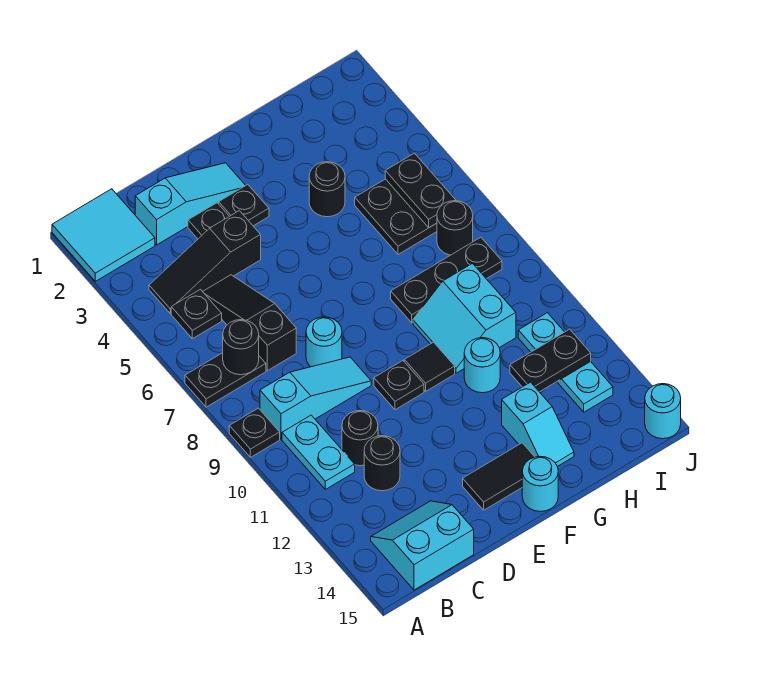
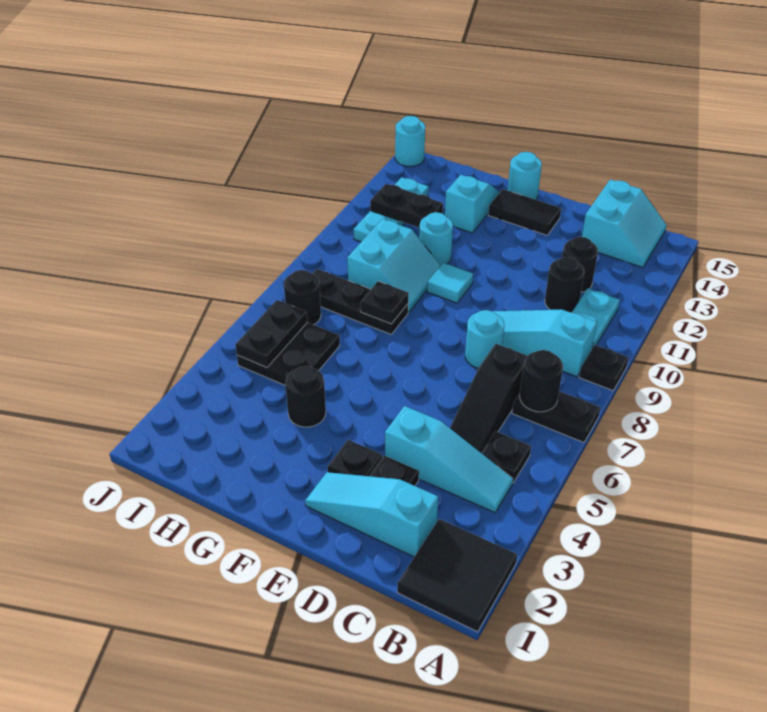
cyan 2x2 tile [52,189,155,281] -> black 2x2 tile [397,519,517,632]
black 1x3 slope [149,211,261,313] -> cyan 1x3 slope [385,406,513,513]
cyan 2x2 slope [371,501,474,590] -> cyan 2x2 slope turned to [582,179,667,268]
black 1x1 plate [374,361,424,410] -> black 1x1 plate moved to [361,281,409,324]
black 1x1 tile [404,342,455,391] -> cyan 1x1 tile [427,263,473,303]

